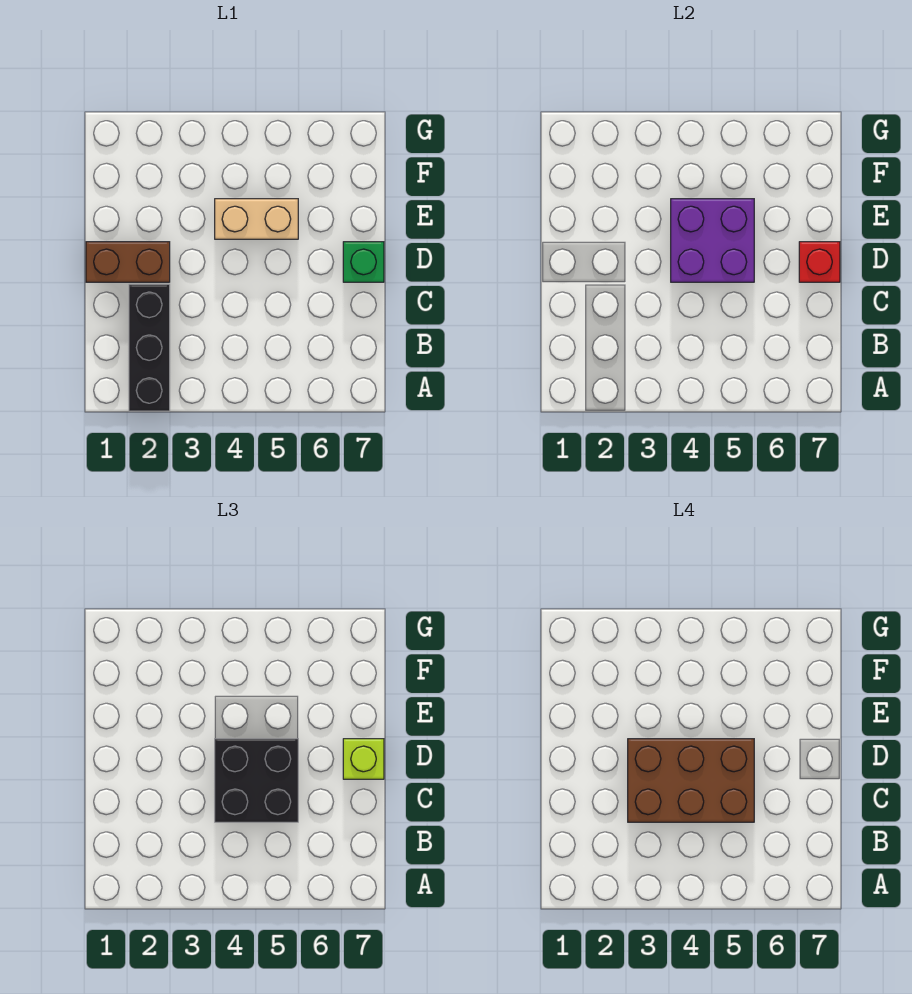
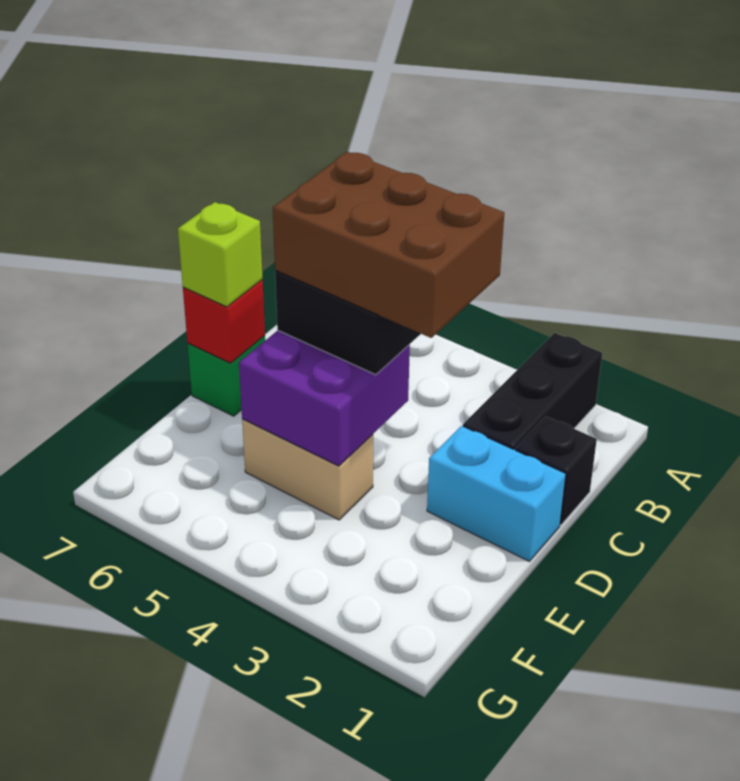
none -> black 1x1 brick [516,417,597,525]
brown 1x2 brick [86,242,170,282] -> cyan 1x2 brick [427,426,566,561]

